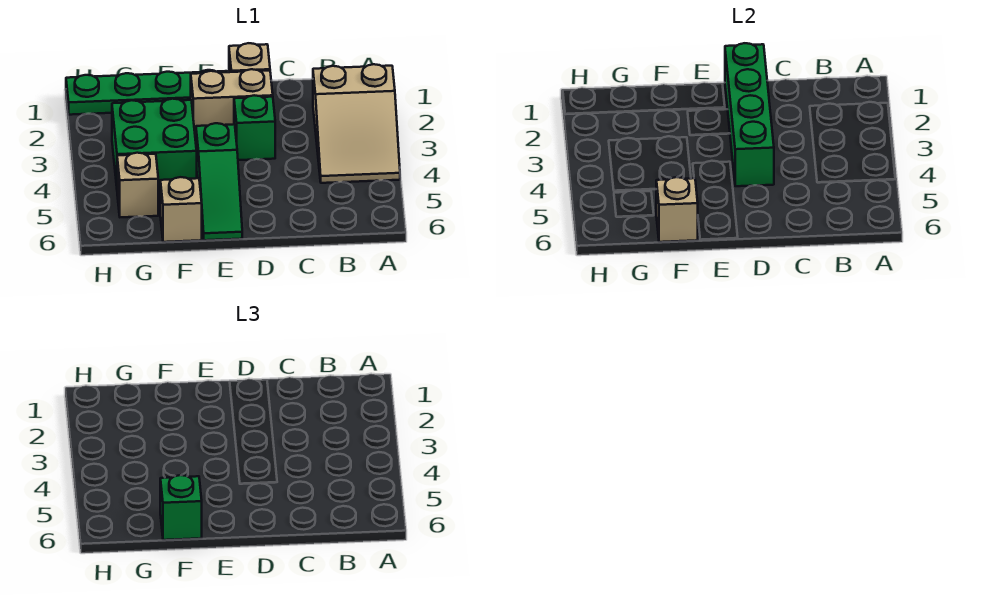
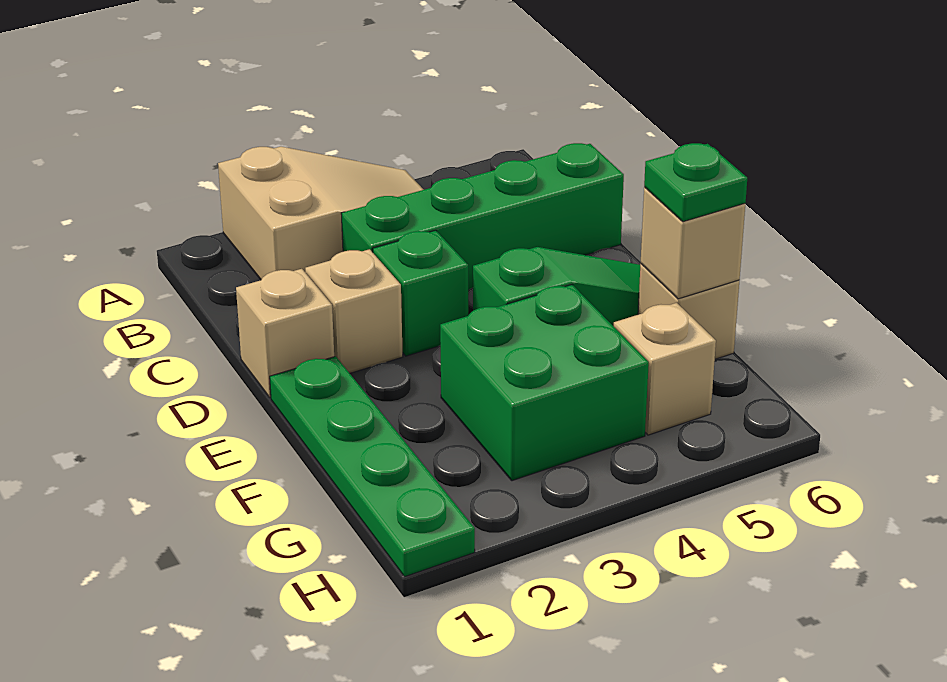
green 1x4 brick [725,43,774,186] -> green 1x4 brick moved to [341,143,624,290]
tan 1x2 brick [191,69,273,136] -> tan 1x1 brick [305,249,403,373]
green 1x1 brick [160,475,202,540] -> green 1x1 plate [644,143,747,222]

